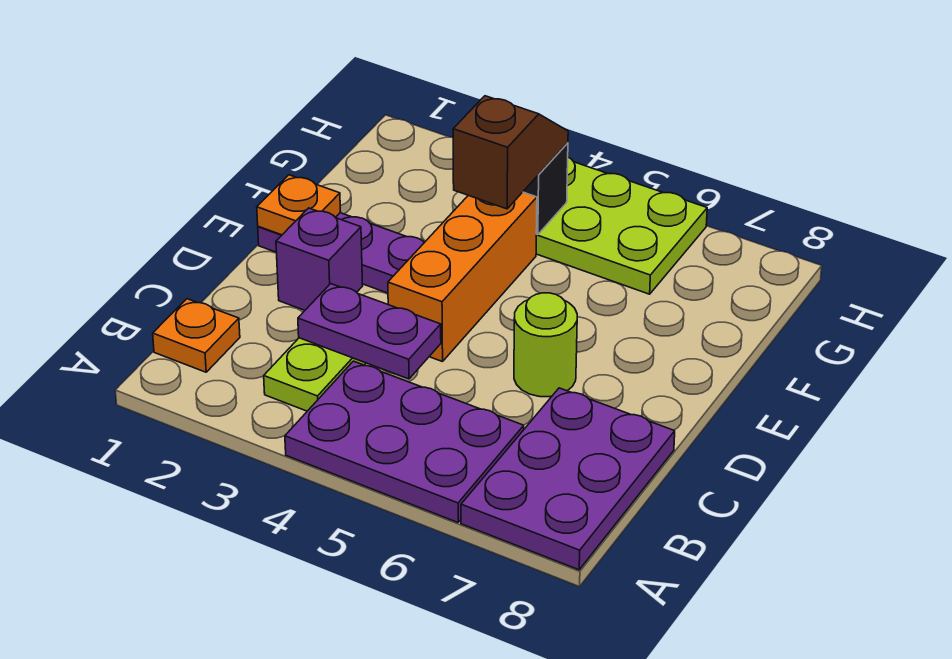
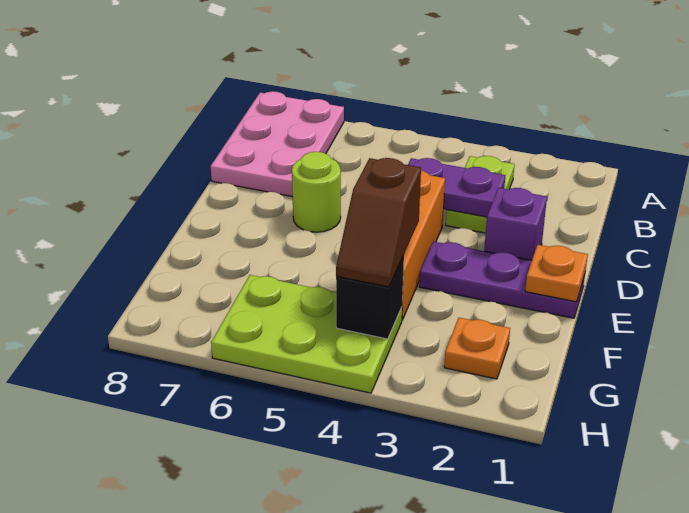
purple 2x3 plate [285,361,524,522] -> none
purple 2x3 plate [461,388,675,570] -> pink 2x3 plate [211,91,344,197]
orange 1x1 plate [153,299,240,372] -> orange 1x1 plate moved to [444,318,510,379]

